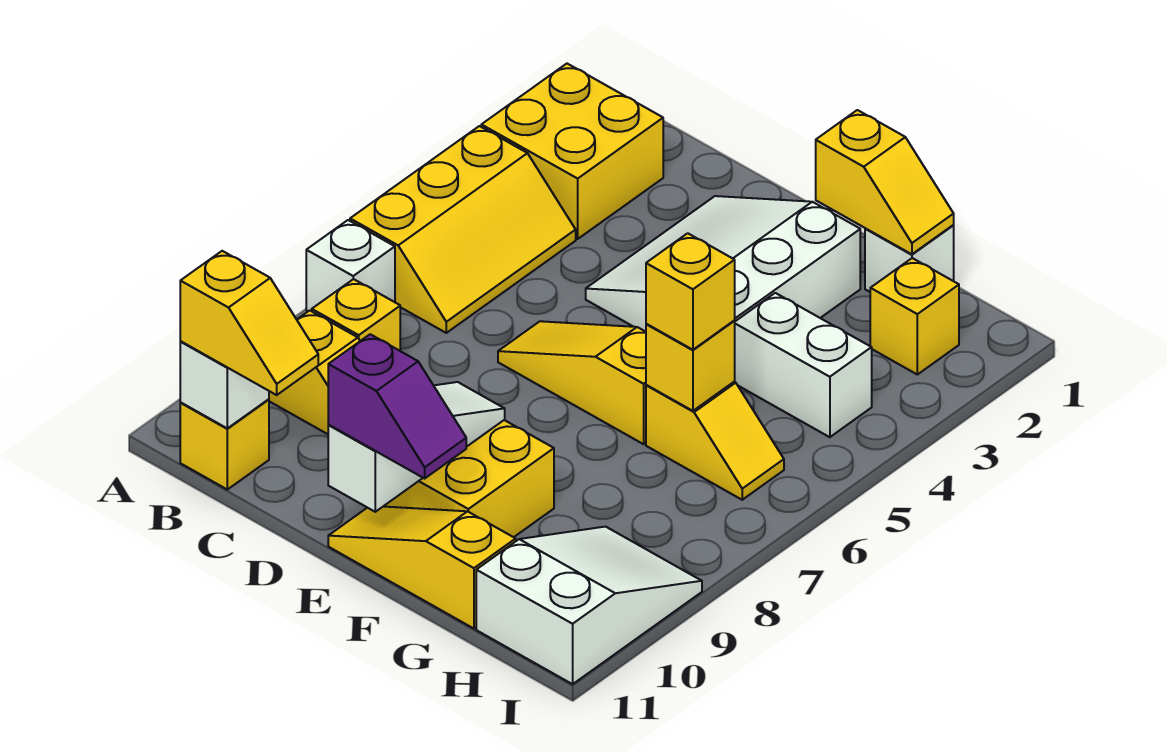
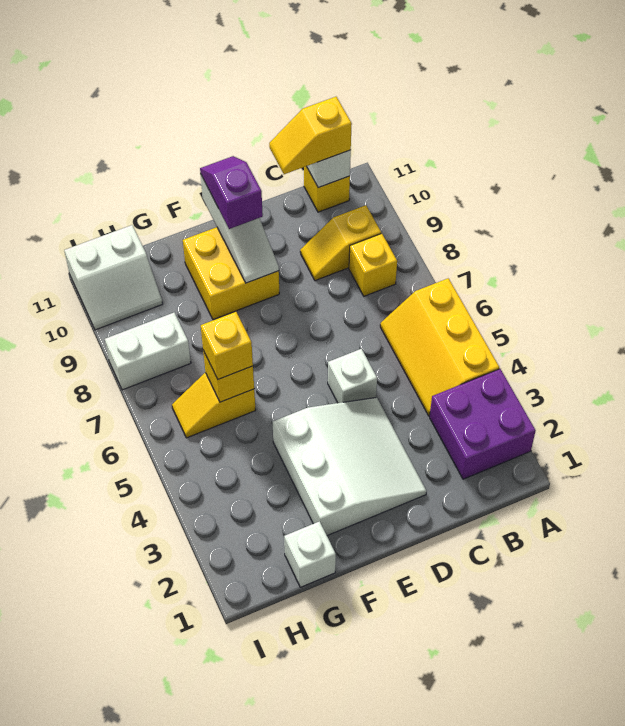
yellow 2x2 brick [481,64,663,239] -> purple 2x2 brick [430,369,536,479]
white 1x1 brick [306,220,395,311] -> white 1x1 brick moved to [328,349,377,403]
yellow 1x3 slope [498,321,646,444] -> none
yellow 1x3 slope [328,506,516,629] -> none
purple 1x2 slope [328,334,466,478] -> purple 1x2 slope turned to [200,156,263,229]
yellow 1x2 slope [816,110,954,254] -> none
white 1x2 brick [734,293,872,437] -> white 1x2 brick moved to [105,313,191,390]
yellow 1x1 brick [870,258,959,374] -> none
white 2x3 slope [476,527,702,684] -> white 2x2 slope [64,225,163,330]

